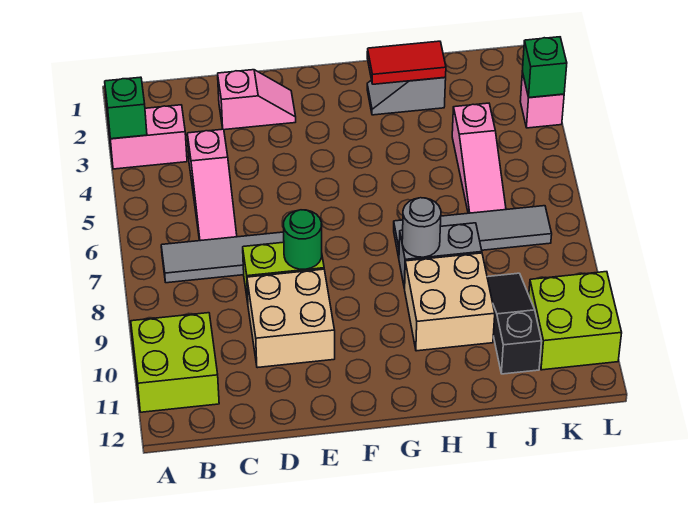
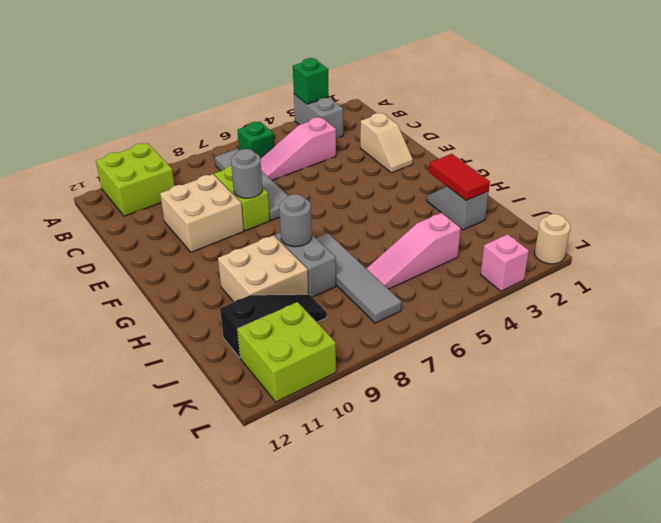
pink 1x2 brick [108,105,187,169] -> grey 1x2 brick [294,94,343,138]
pink 1x2 slope [218,70,296,130] -> tan 1x2 slope [360,113,413,173]
green 1x1 round brick [283,210,322,269] -> grey 1x1 round brick [231,149,263,198]
none -> tan 1x1 round brick [535,214,570,264]
green 1x1 brick [522,37,567,98] -> green 1x1 brick moved to [237,122,274,158]

